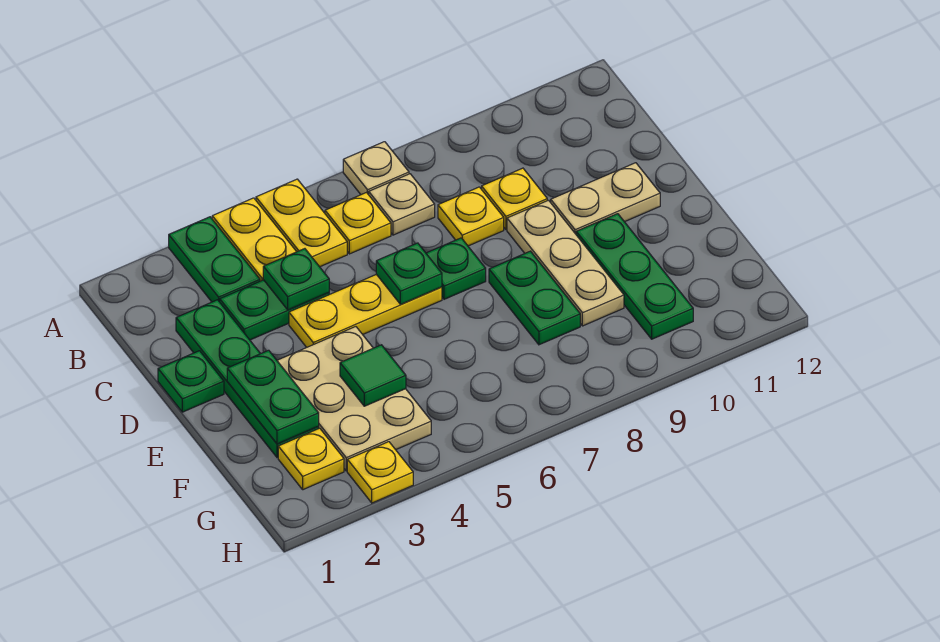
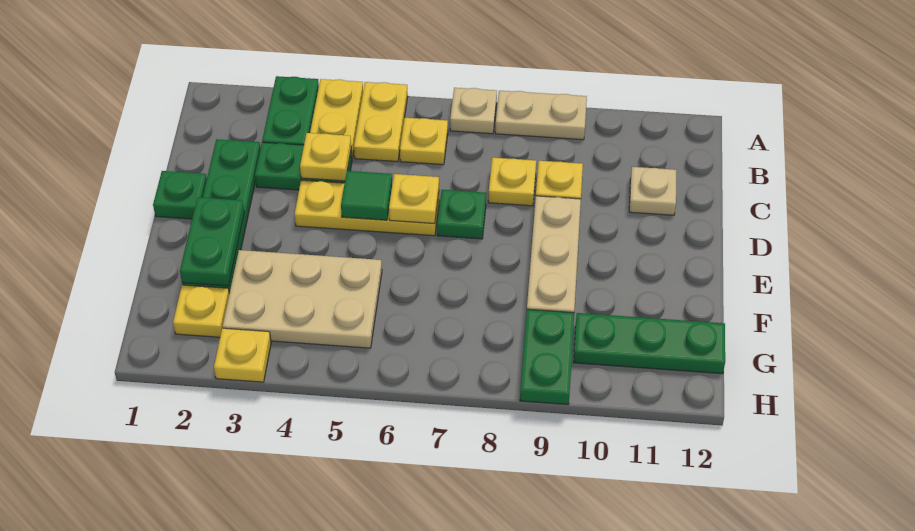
tan 1x1 plate [369,174,435,235] -> tan 1x1 plate moved to [629,167,677,215]
green 1x1 plate [263,249,329,310] -> yellow 1x1 plate [300,133,351,181]
green 1x1 plate [376,243,442,304] -> yellow 1x1 plate [389,174,439,224]
tan 1x2 plate [551,163,660,234] -> tan 1x2 plate moved to [495,91,587,140]
tan 2x3 plate [277,327,431,471] -> tan 2x3 plate turned to [223,250,382,348]
green 1x2 plate [489,251,580,345] -> green 1x2 plate moved to [520,309,574,405]
green 1x3 plate [576,214,693,339] -> green 1x3 plate turned to [573,313,725,374]
green 1x1 tile [340,345,406,406] -> green 1x1 tile moved to [341,171,392,220]

